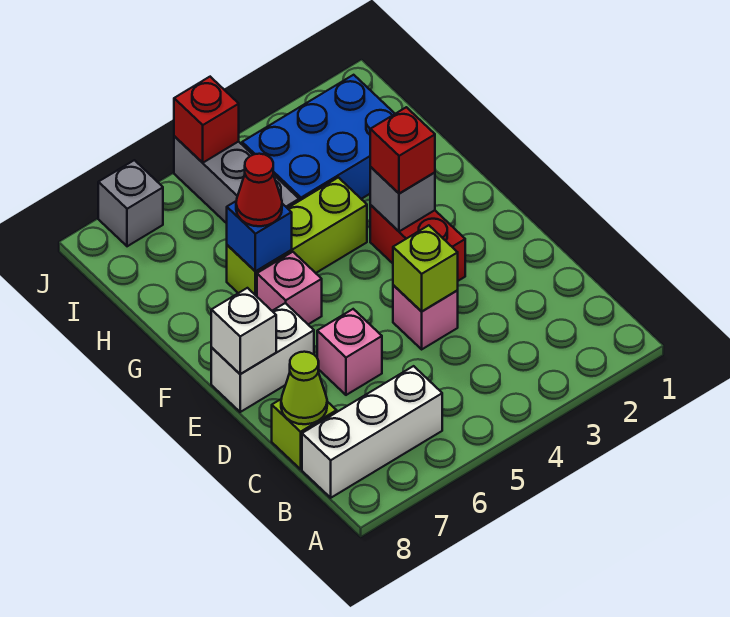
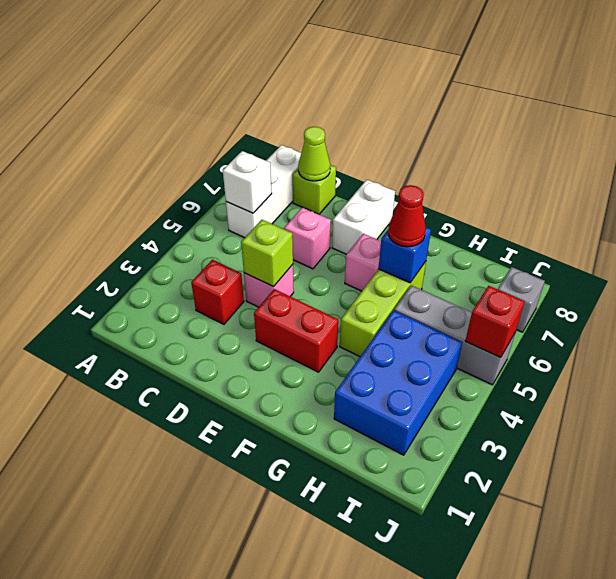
white 1x1 brick [211,288,276,374] -> white 1x1 brick moved to [223,151,272,213]
grey 1x1 brick [370,167,435,231] -> none
red 1x1 brick [370,107,435,193] -> red 1x1 brick moved to [191,260,244,324]

